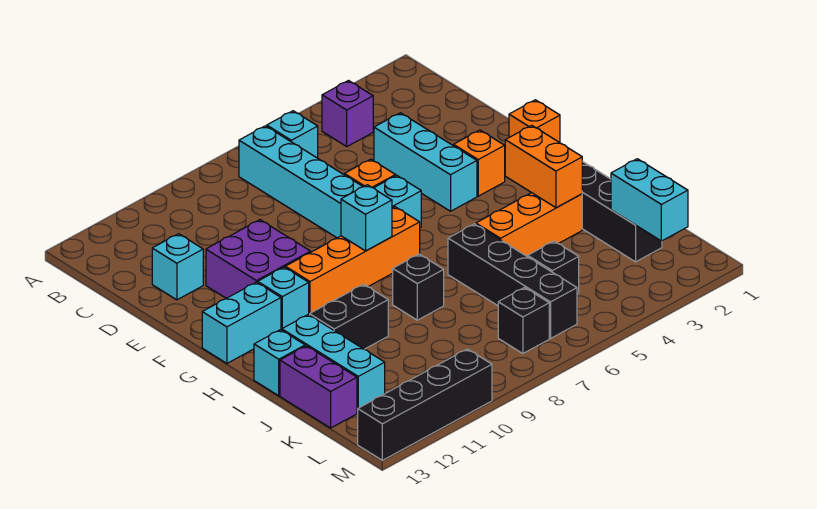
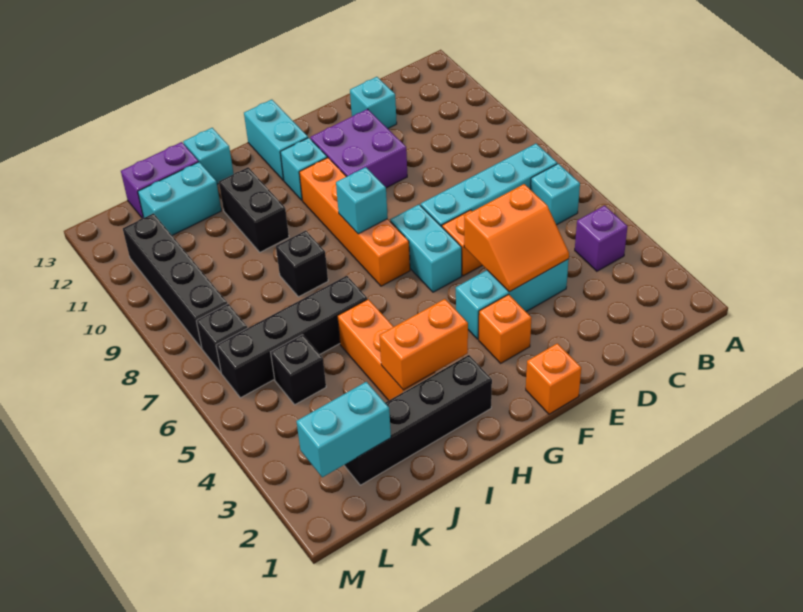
none -> orange 2x2 slope [464,184,569,292]
cyan 1x3 brick [282,315,385,413] -> cyan 1x2 brick [138,162,221,235]
black 1x4 brick [358,349,492,460] -> black 1x4 brick moved to [123,213,228,348]

